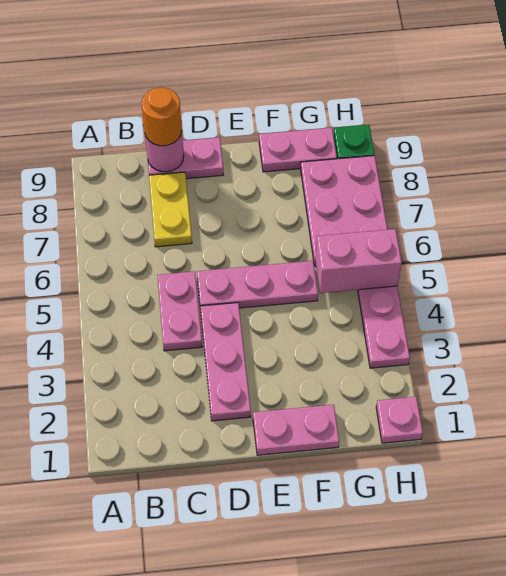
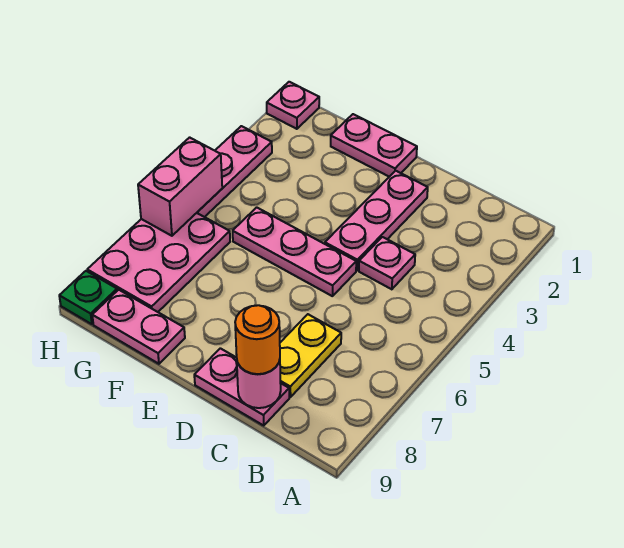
pink 1x2 plate [157,271,202,351] -> pink 1x1 plate [359,237,415,289]
pink 1x2 brick [315,229,402,293] -> pink 1x2 brick turned to [138,137,222,236]

